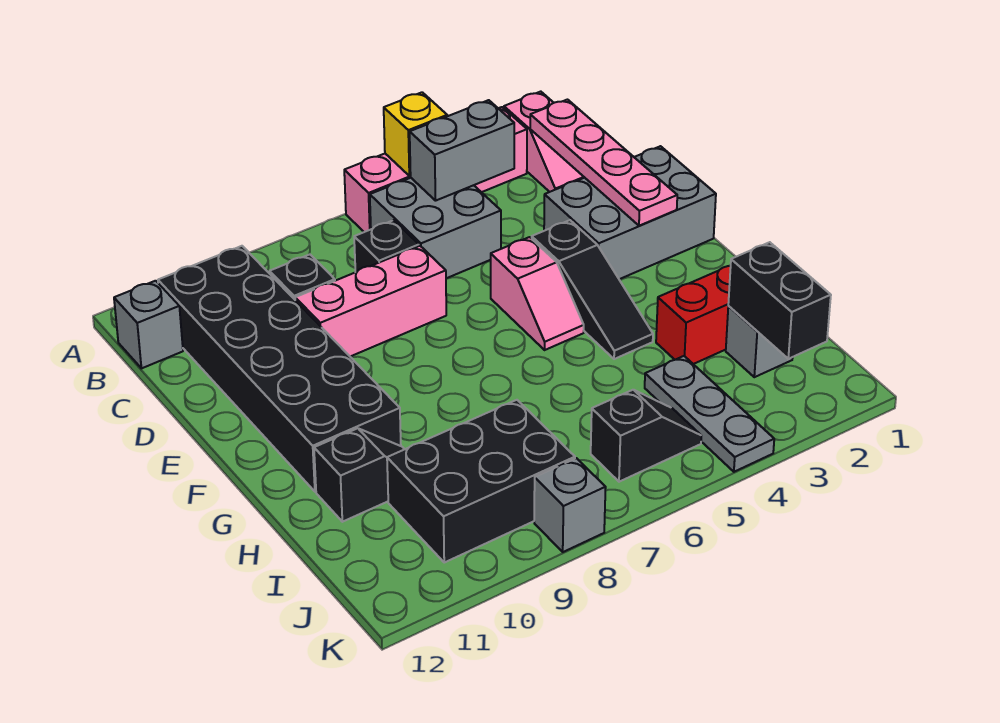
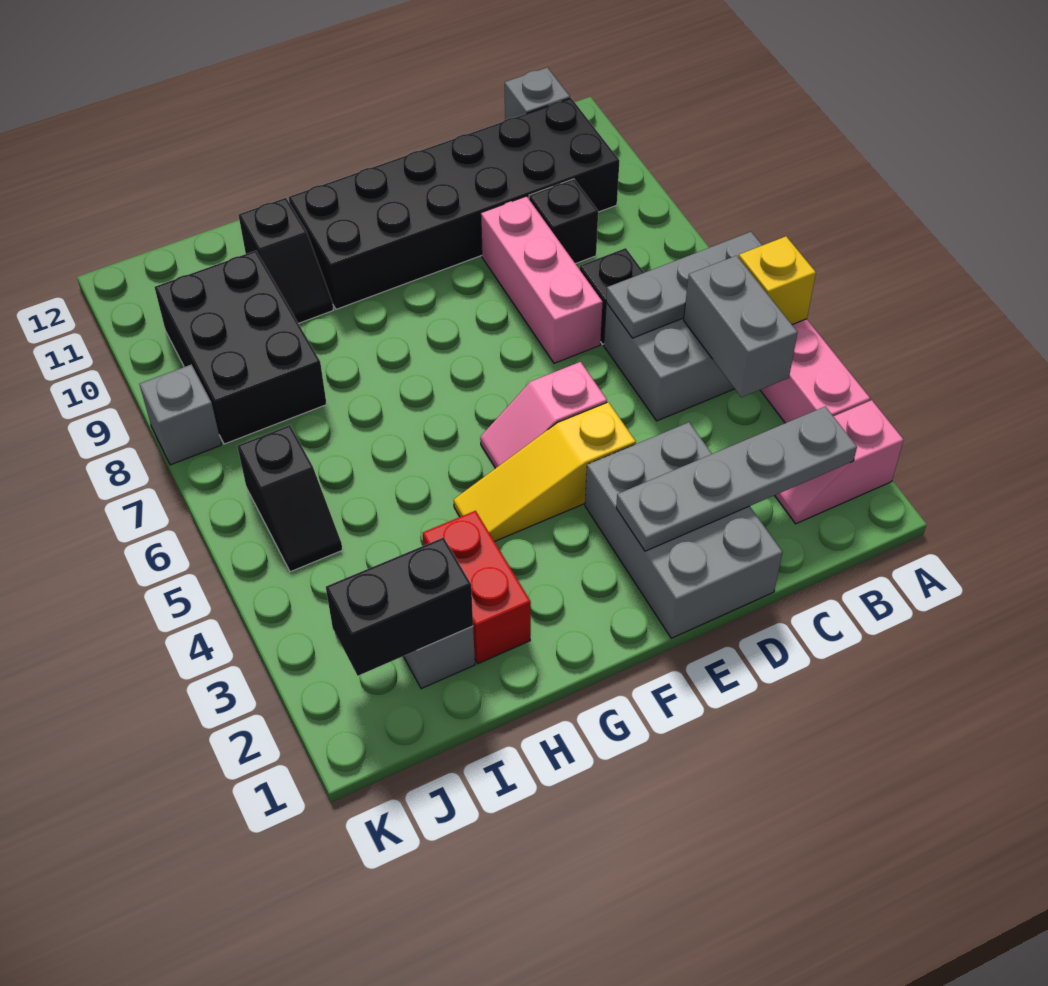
pink 1x4 plate [530,100,677,226] -> grey 1x4 plate [616,406,857,551]
black 1x3 slope [532,220,653,359] -> yellow 1x3 slope [454,402,636,541]
grey 1x3 plate [645,356,774,472] -> grey 1x3 plate moved to [606,232,762,338]

